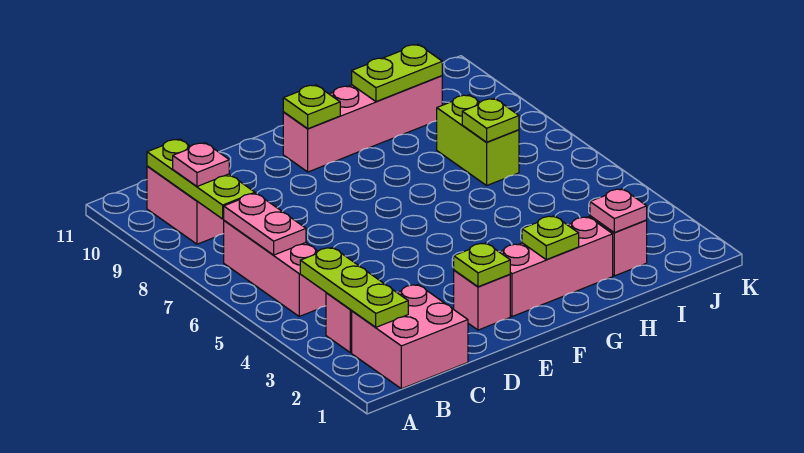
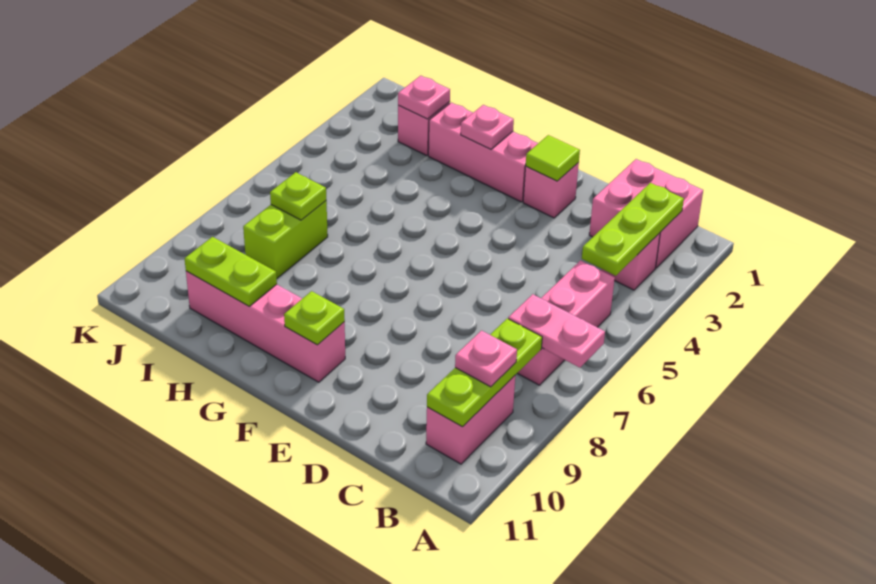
pink 1x2 plate [224,193,306,255] -> pink 1x2 plate turned to [508,294,605,368]
lime 1x1 plate [454,243,510,287] -> lime 1x1 tile [526,135,580,181]
lime 1x1 plate [522,216,579,260] -> pink 1x1 plate [461,105,514,149]

